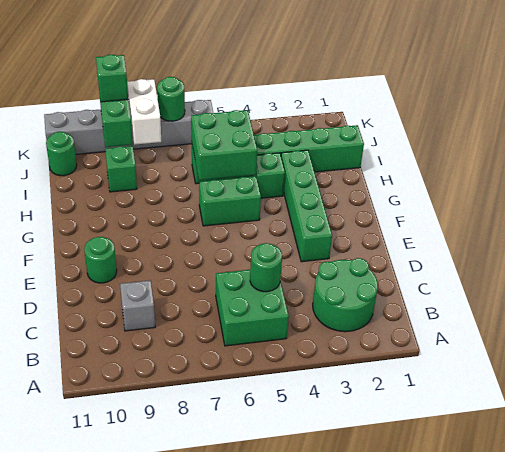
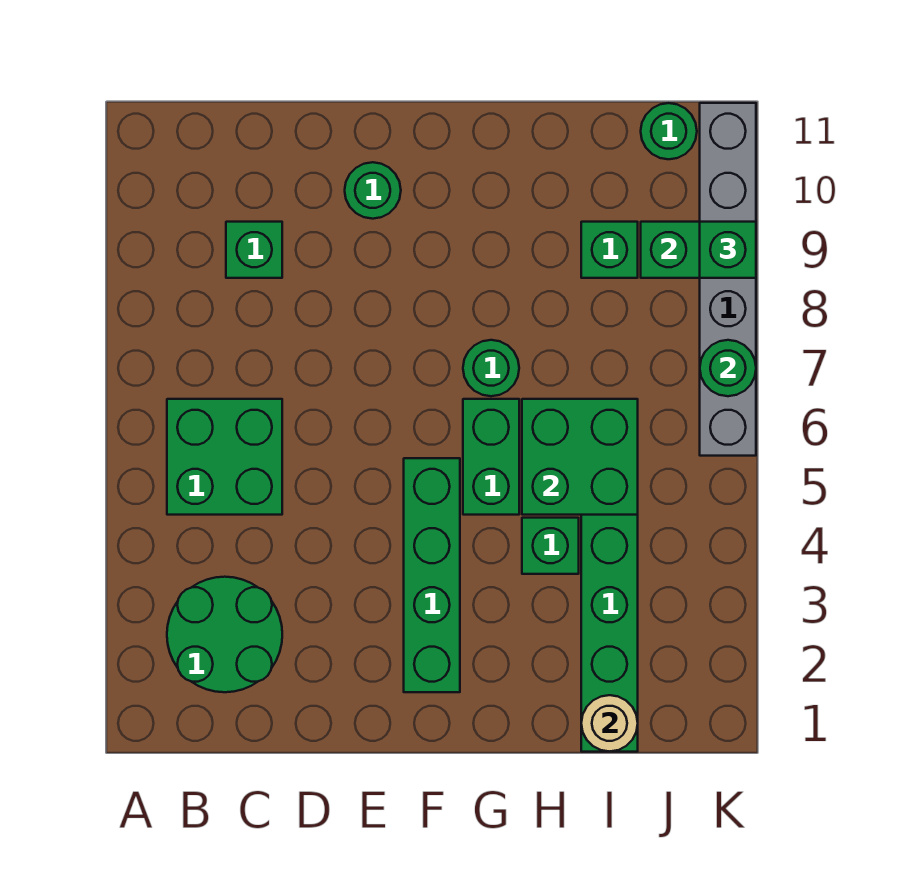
green 1x1 round brick [250,243,282,292] -> green 1x1 round brick moved to [463,340,519,396]
grey 1x1 brick [120,280,155,331] -> green 1x1 brick [226,222,282,278]
green 1x4 brick [281,150,332,262] -> green 1x4 brick turned to [404,458,460,692]
none -> tan 1x1 round brick [581,695,638,752]
white 1x2 brick [127,79,161,145] -> none

